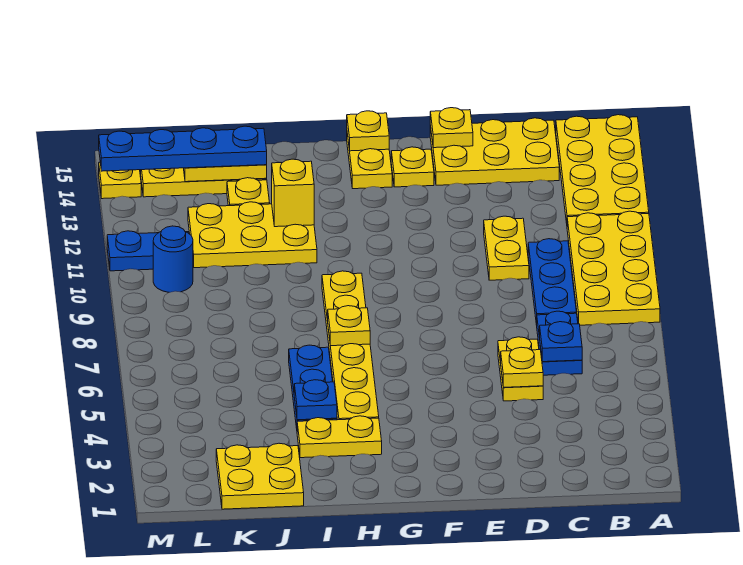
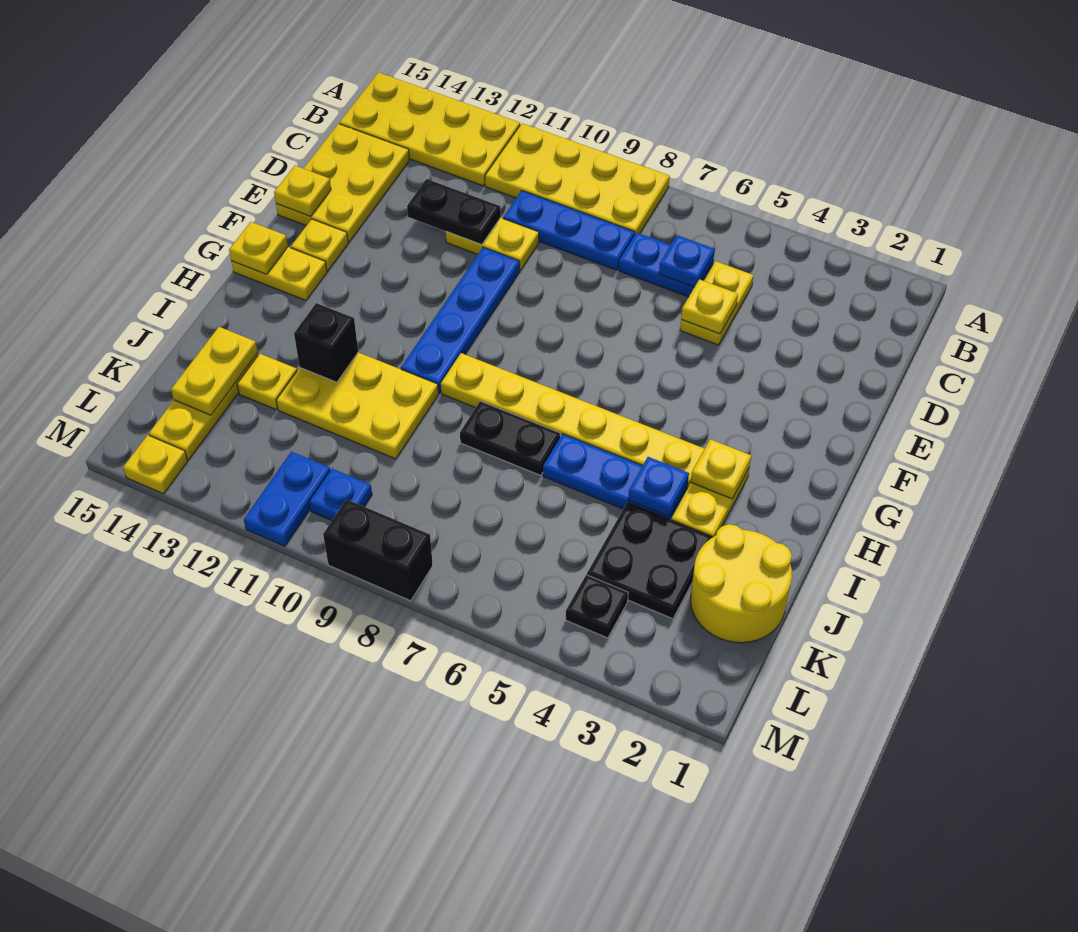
yellow 1x2 plate [498,337,543,401] -> yellow 1x2 plate turned to [680,261,754,345]
none -> black 1x2 plate [407,179,501,245]
yellow 1x1 plate [328,306,370,346] -> yellow 1x1 plate moved to [691,439,751,499]
none -> black 1x2 plate [460,401,560,476]
yellow 2x3 plate [188,202,317,268] -> yellow 2x3 plate turned to [276,352,438,459]
yellow 1x1 brick [272,159,314,227] -> black 1x1 brick [294,303,358,382]
yellow 2x2 plate [216,443,304,509] -> yellow 2x2 round brick [691,524,792,643]
none -> black 2x2 plate [587,502,712,619]
blue 1x4 plate [99,126,267,171] -> blue 1x4 plate moved to [401,247,520,393]
none -> black 1x1 plate [566,575,628,638]
blue 1x1 round brick [153,226,193,292] -> blue 1x1 plate [309,469,372,520]
none -> black 1x2 brick [323,499,433,601]

